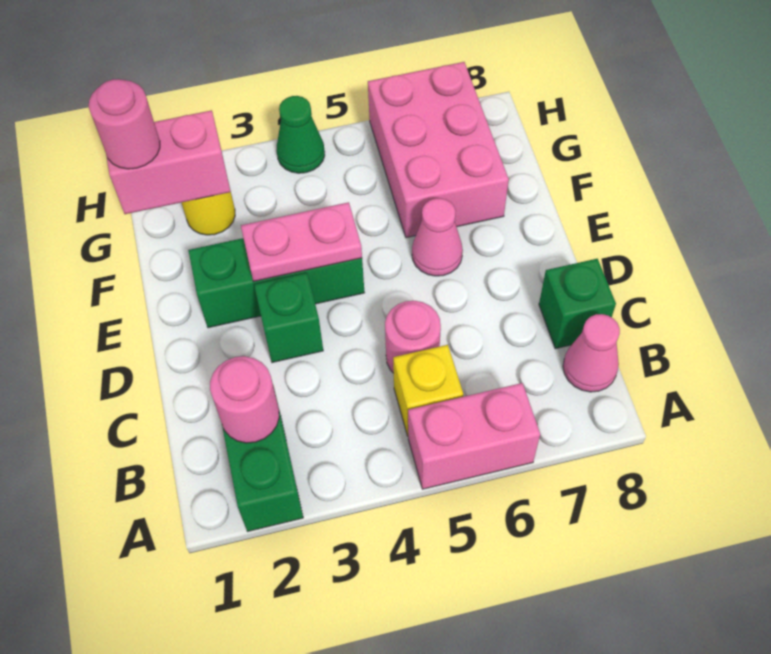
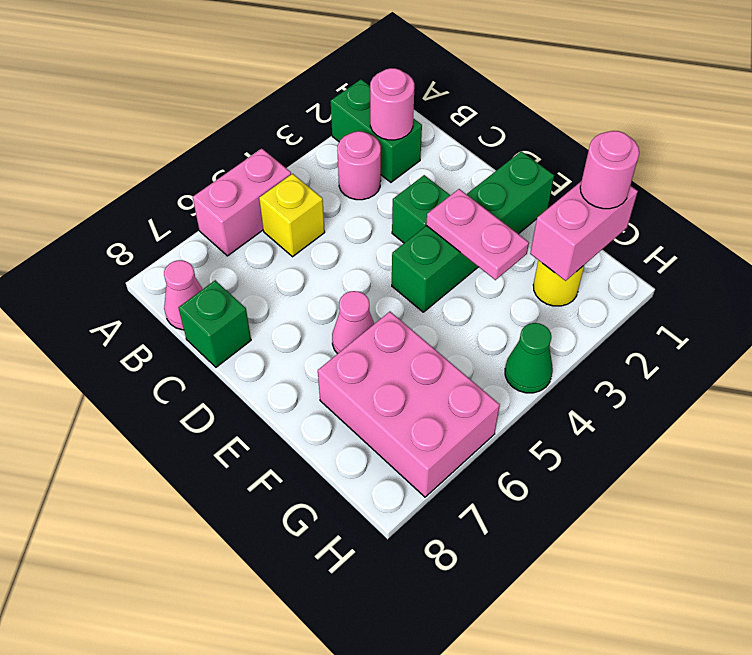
pink 1x1 round brick [385,301,441,373] -> pink 1x1 round brick moved to [337,131,381,200]
green 1x3 brick [188,238,364,328] -> green 1x4 brick [392,151,554,312]
pink 1x2 plate [241,202,362,281] -> pink 1x2 plate turned to [426,189,529,280]

